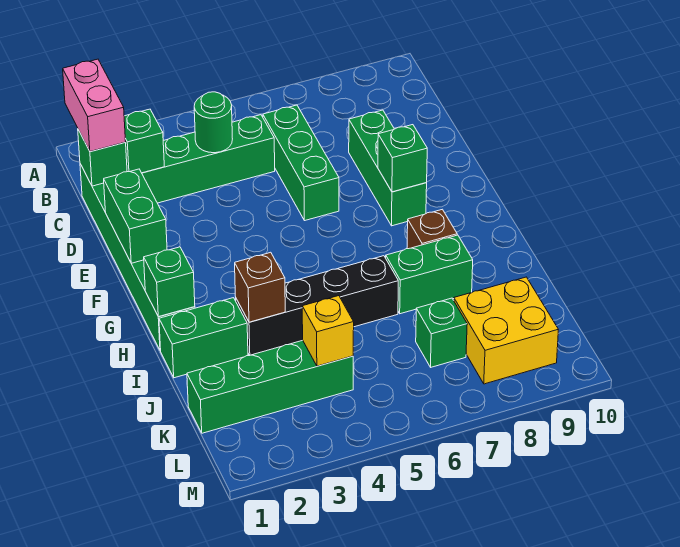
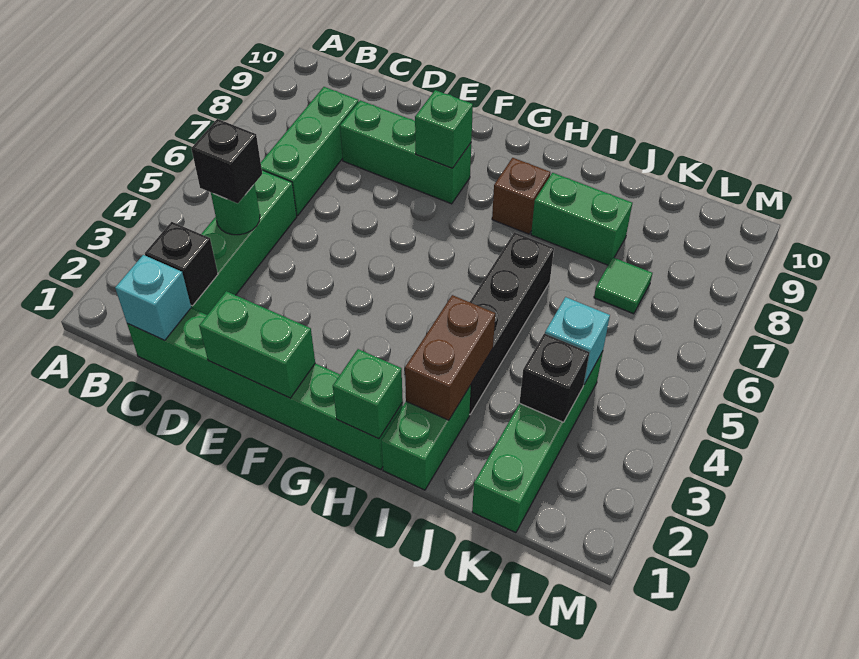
pink 1x2 brick [63,59,126,152] -> none
green 1x1 brick [78,130,127,186] -> cyan 1x1 brick [115,255,191,340]
green 1x1 brick [124,109,164,173] -> black 1x1 brick [145,222,218,306]
none -> black 1x1 brick [191,119,262,203]
green 1x3 brick [263,105,339,221] -> green 1x3 brick turned to [261,87,358,216]
brown 1x1 brick [235,252,285,322] -> brown 1x2 brick [405,295,495,420]
green 1x2 brick [386,235,473,314] -> green 1x2 brick turned to [531,173,632,265]
none -> black 1x1 brick [520,333,589,422]
yellow 1x1 brick [302,296,354,366] -> cyan 1x1 brick [545,297,610,384]
green 1x1 brick [416,298,467,367] -> green 1x1 tile [594,258,652,314]
yellow 2x2 brick [454,277,558,384] -> none

